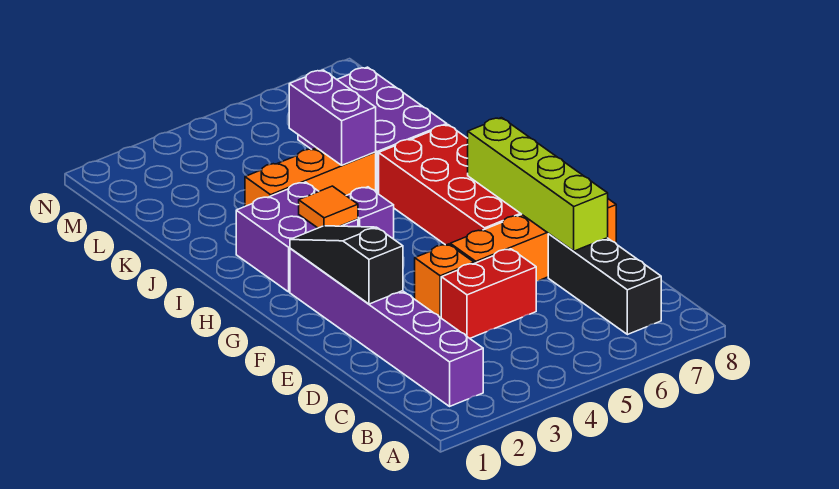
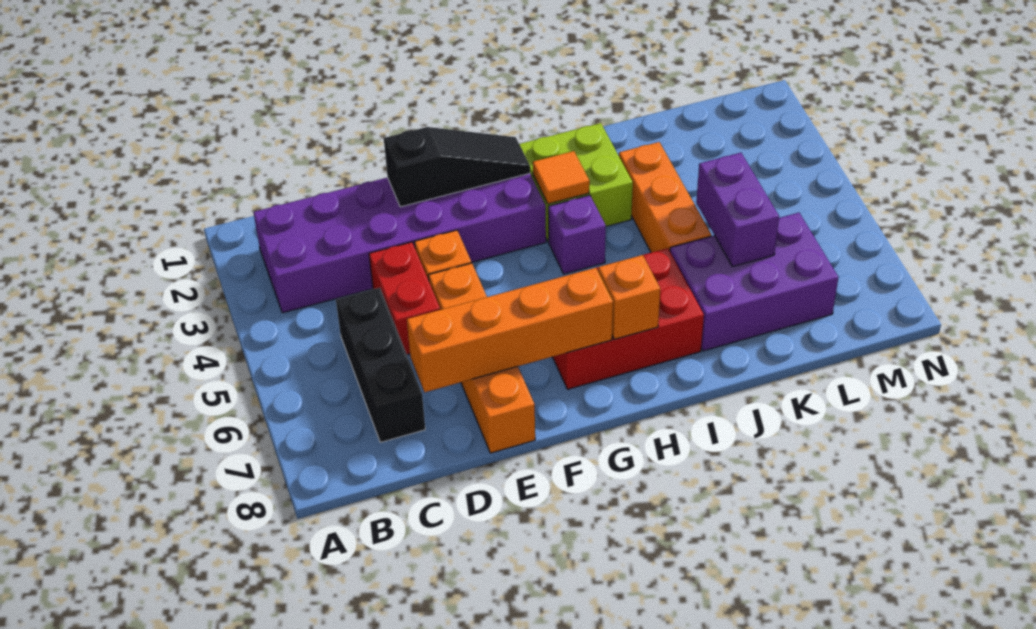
purple 1x6 brick [290,248,483,406] -> purple 2x6 brick [253,173,546,313]
black 1x3 brick [548,234,661,335] -> black 1x3 brick turned to [336,288,425,442]
lime 1x4 brick [468,118,608,251] -> orange 1x4 brick [407,268,613,392]
red 2x4 brick [379,125,521,245] -> red 2x3 brick [553,248,704,389]
purple 2x2 brick [236,182,358,292] -> lime 2x2 brick [519,123,633,242]
none -> orange 1x1 brick [598,255,660,339]
purple 1x2 brick [289,70,376,165] -> purple 1x2 brick turned to [696,153,779,267]

